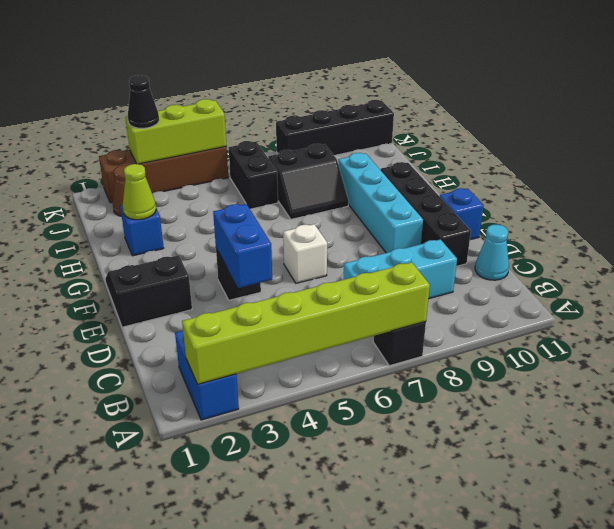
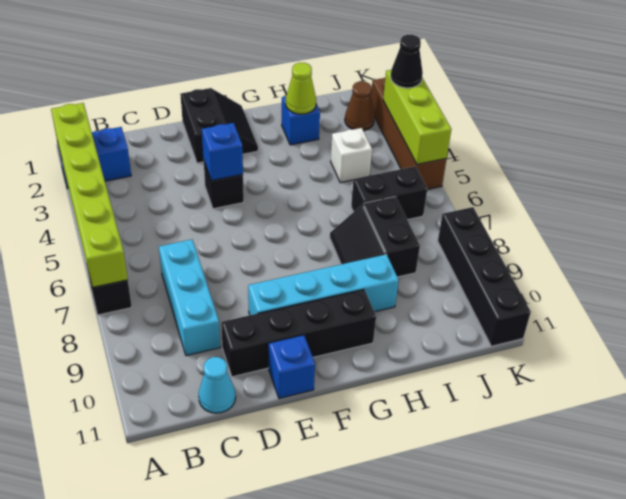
blue 1x2 brick [213,204,272,288] -> blue 1x1 brick [202,123,243,181]
white 1x1 brick [283,224,327,283] -> white 1x1 brick moved to [331,128,372,183]

